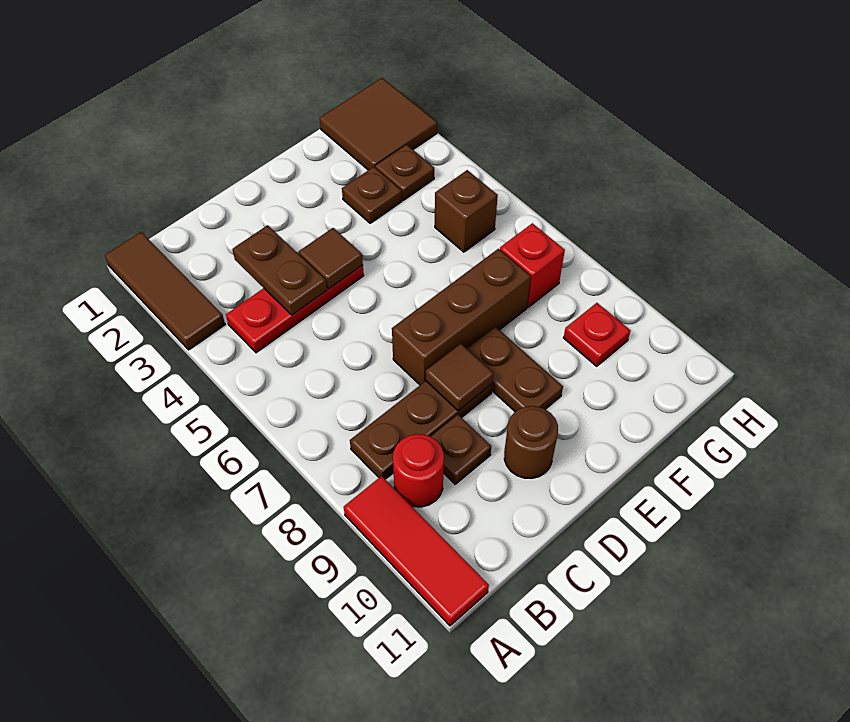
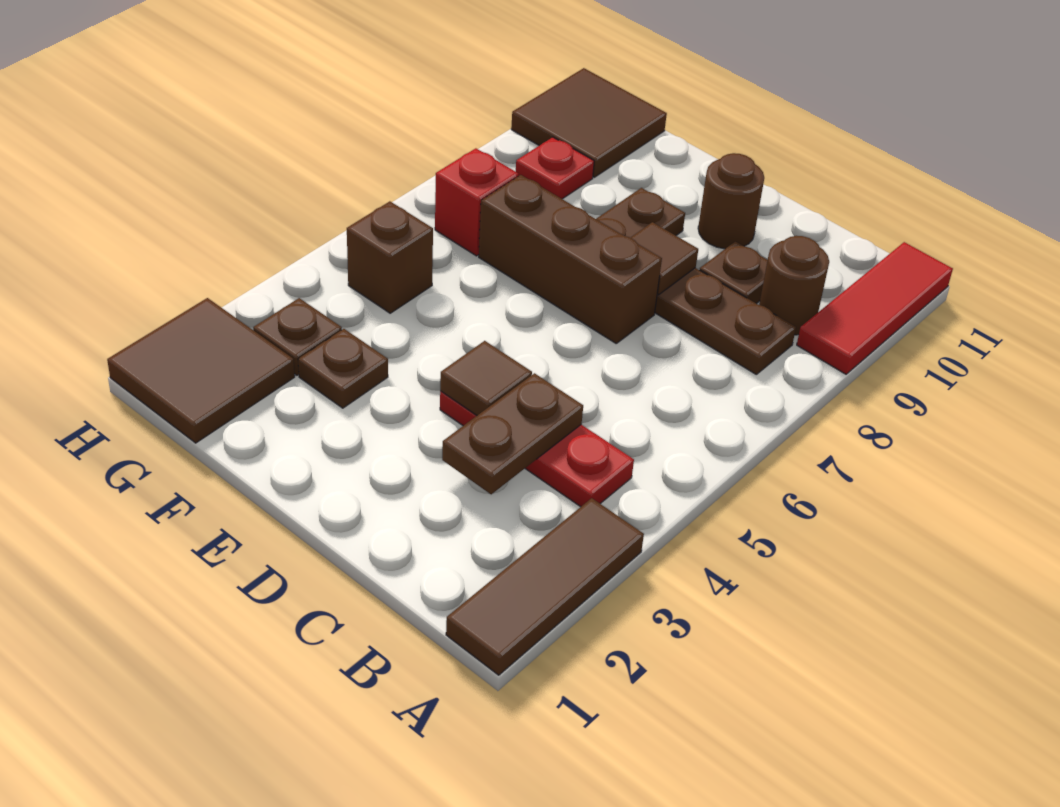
red 1x1 round brick [393,434,444,507] -> brown 1x1 round brick [759,236,829,335]
none -> brown 2x2 tile [511,68,667,177]

